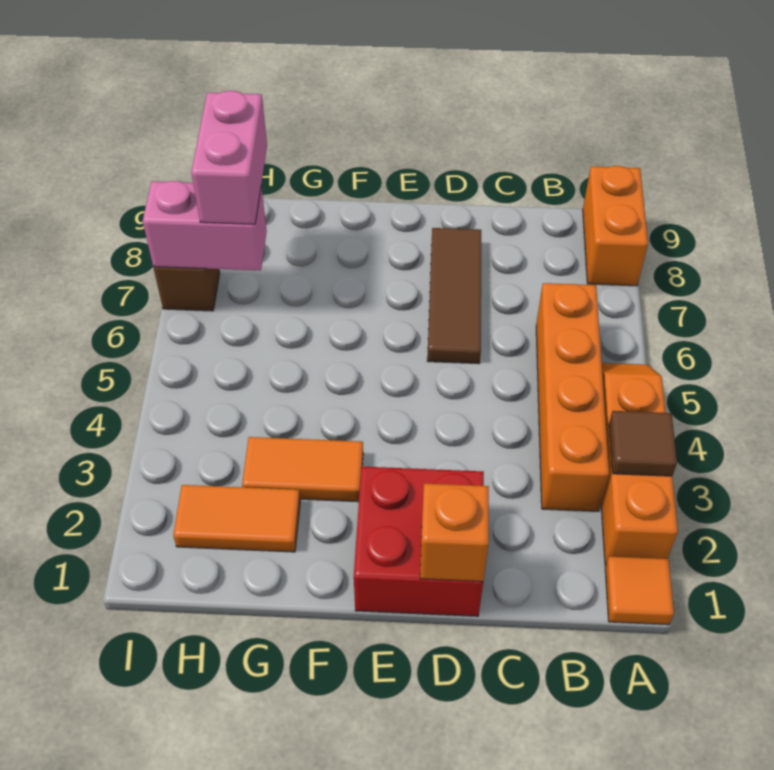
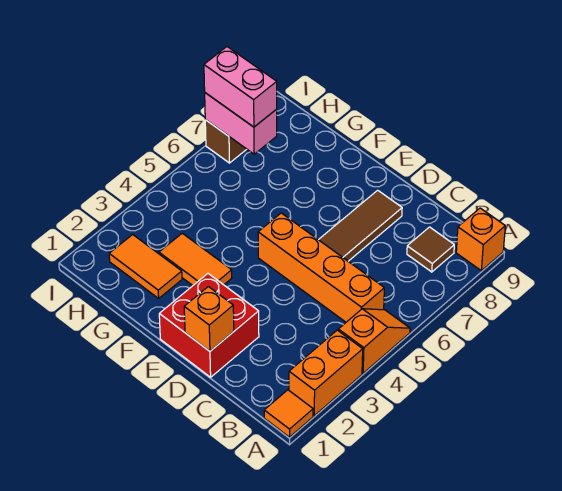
brown 1x1 tile [609,411,677,476] -> brown 1x1 tile moved to [407,227,454,272]
orange 1x2 brick [583,166,648,286] -> orange 1x1 brick [456,208,505,271]
orange 1x4 brick [536,283,609,511] -> orange 1x4 brick turned to [258,213,384,322]
pink 1x2 brick [191,91,267,224] -> pink 1x2 brick turned to [204,47,277,127]

